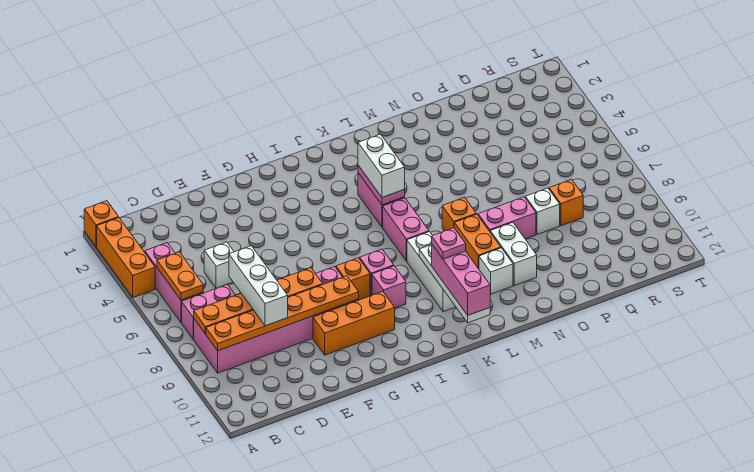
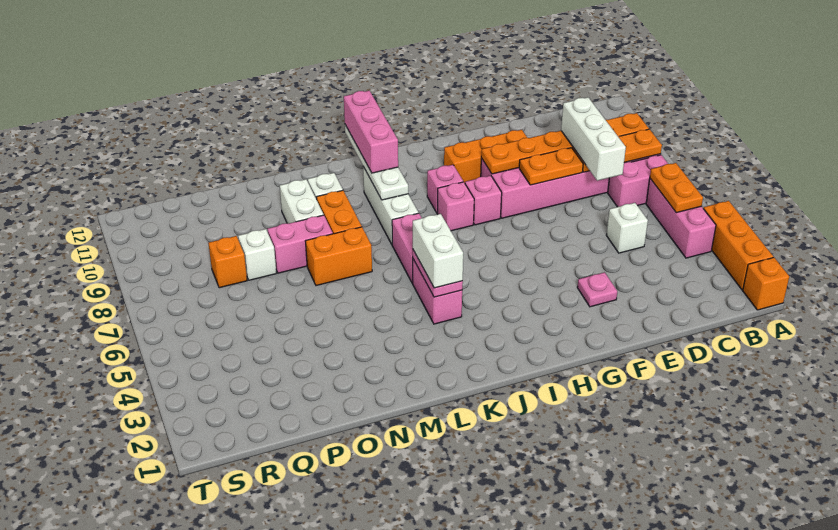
orange 1x1 brick [336,258,370,300] -> pink 1x1 brick [465,176,502,225]
pink 1x1 plate [432,228,466,259] -> pink 1x1 plate moved to [577,272,617,307]
orange 1x1 brick [442,197,476,231] -> orange 1x2 brick [305,227,372,286]

